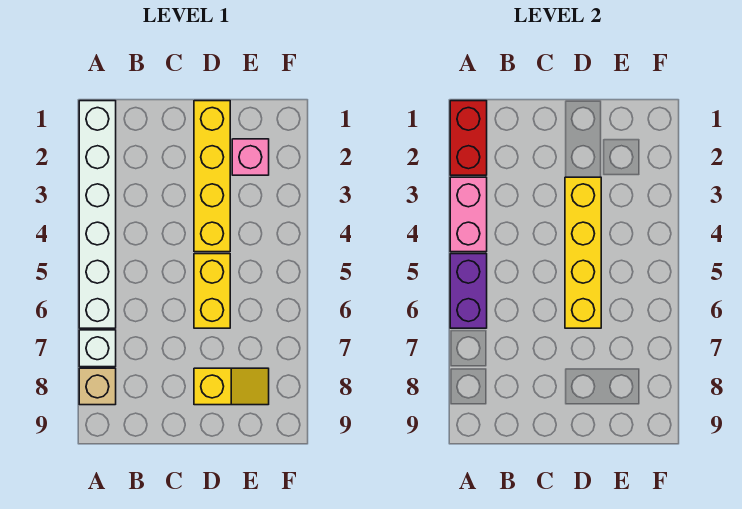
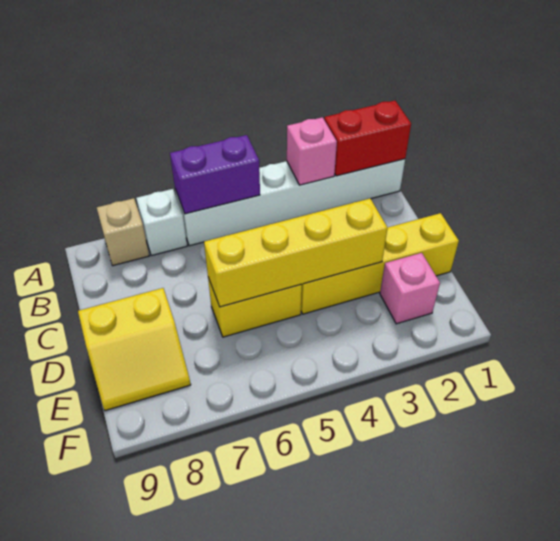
pink 1x2 brick [450,177,487,252] -> pink 1x1 brick [287,117,337,185]
yellow 1x2 slope [194,368,269,405] -> yellow 2x2 slope [78,288,191,411]

